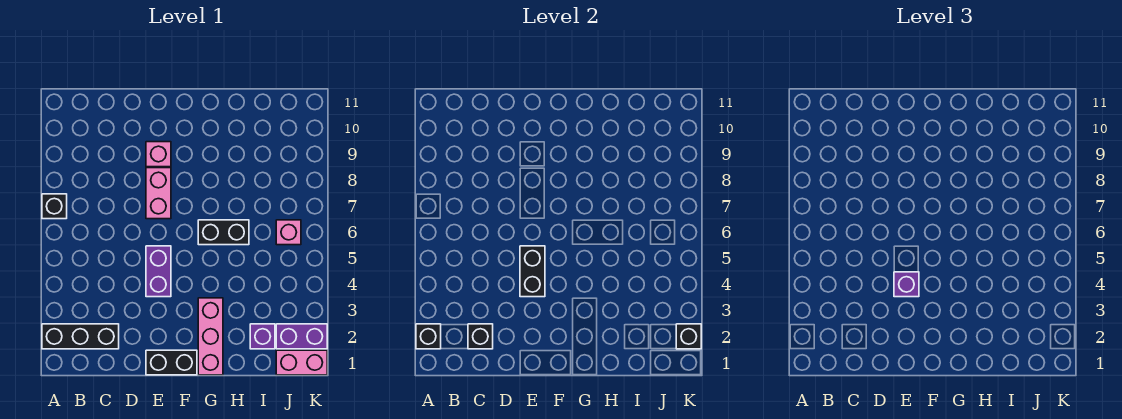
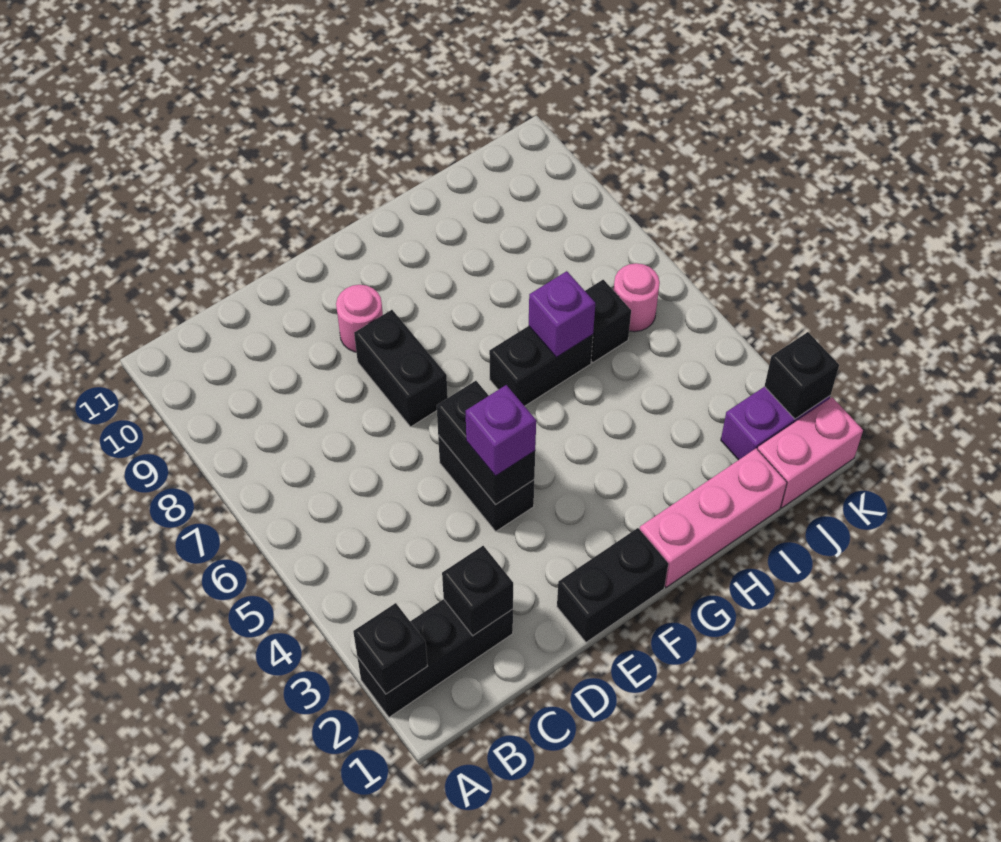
black 1x1 brick [42,194,67,219] -> black 1x1 brick moved to [585,280,631,363]
purple 1x2 brick [146,246,171,297] -> black 1x2 brick [438,435,534,531]
pink 1x2 brick [146,168,171,219] -> black 1x2 brick [354,310,448,427]
pink 1x1 brick [146,142,171,167] -> pink 1x1 round brick [336,285,383,352]
pink 1x3 brick [198,298,223,375] -> pink 1x3 brick turned to [640,449,787,587]
purple 1x1 brick [250,324,275,349] -> purple 1x1 brick moved to [529,271,595,357]
pink 1x1 brick [276,220,301,245] -> pink 1x1 round brick [614,263,660,332]

